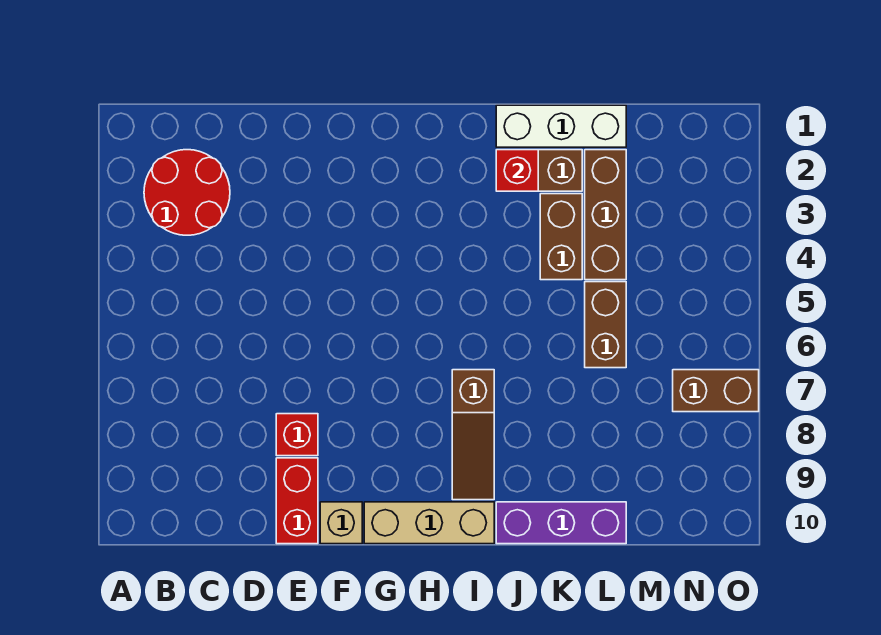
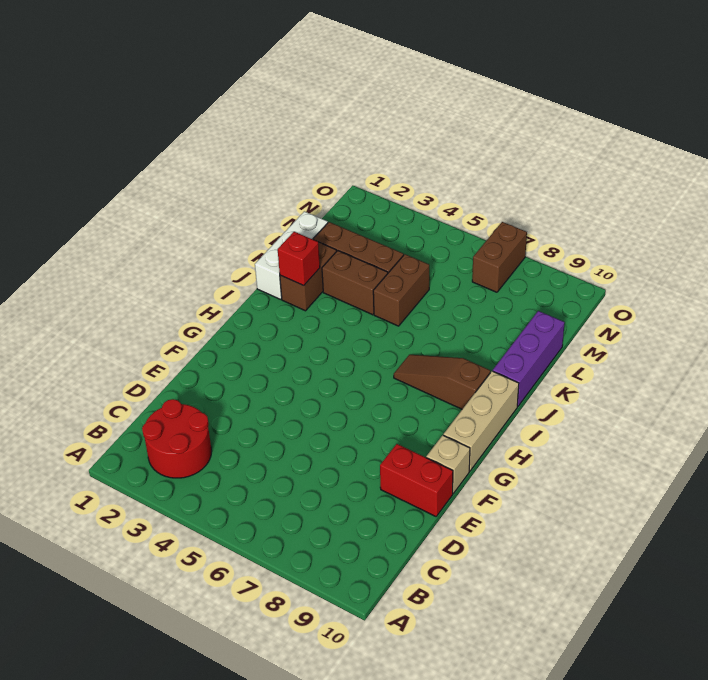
red 1x1 brick [276,414,318,456] -> none
brown 1x3 slope [452,370,494,500] -> brown 1x3 slope turned to [394,355,490,409]
brown 1x2 brick [585,282,626,368] -> brown 1x2 brick turned to [373,254,429,326]

